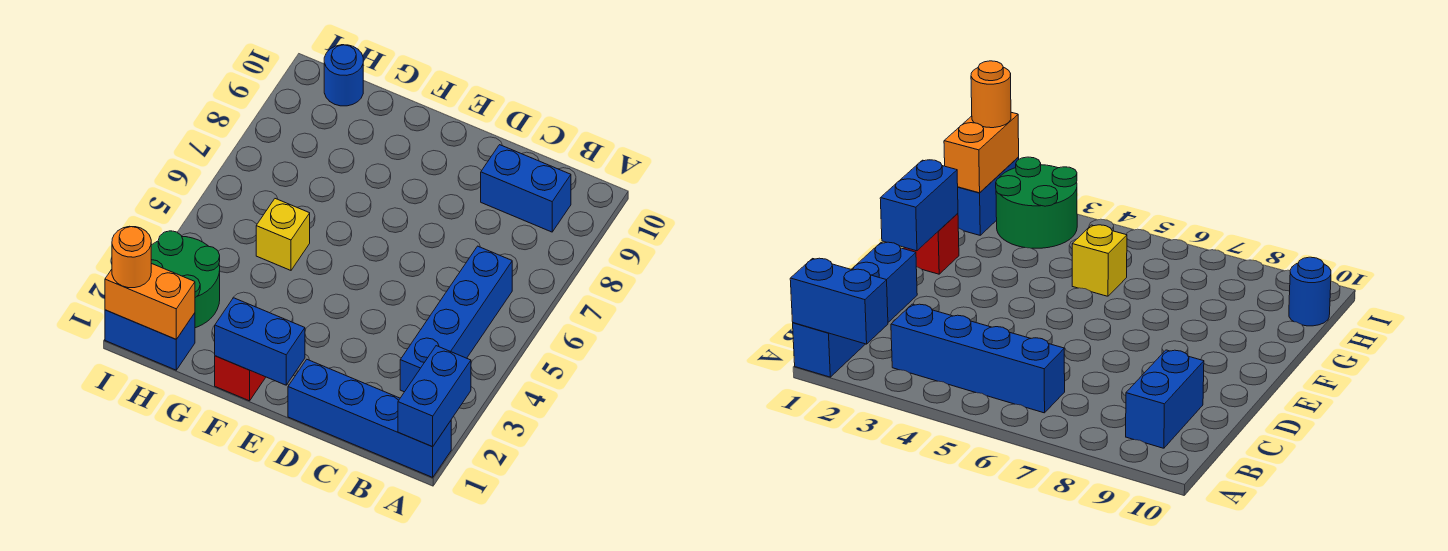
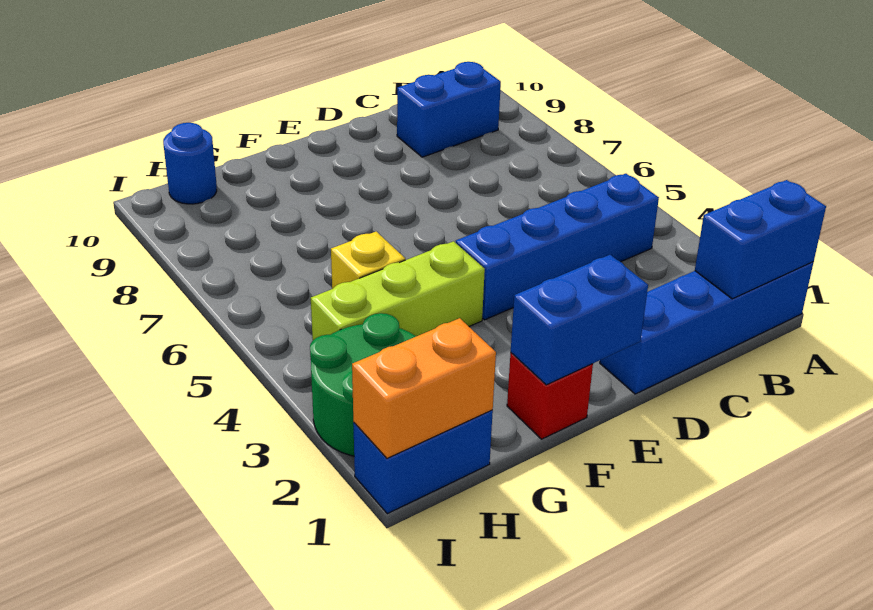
blue 1x2 brick [398,346,471,447] -> blue 1x2 brick turned to [695,180,826,299]
blue 1x4 brick [400,246,512,392] -> blue 1x4 brick turned to [456,174,659,320]
none -> lime 1x3 brick [311,241,485,340]
orange 1x1 round brick [112,226,151,288] -> none

